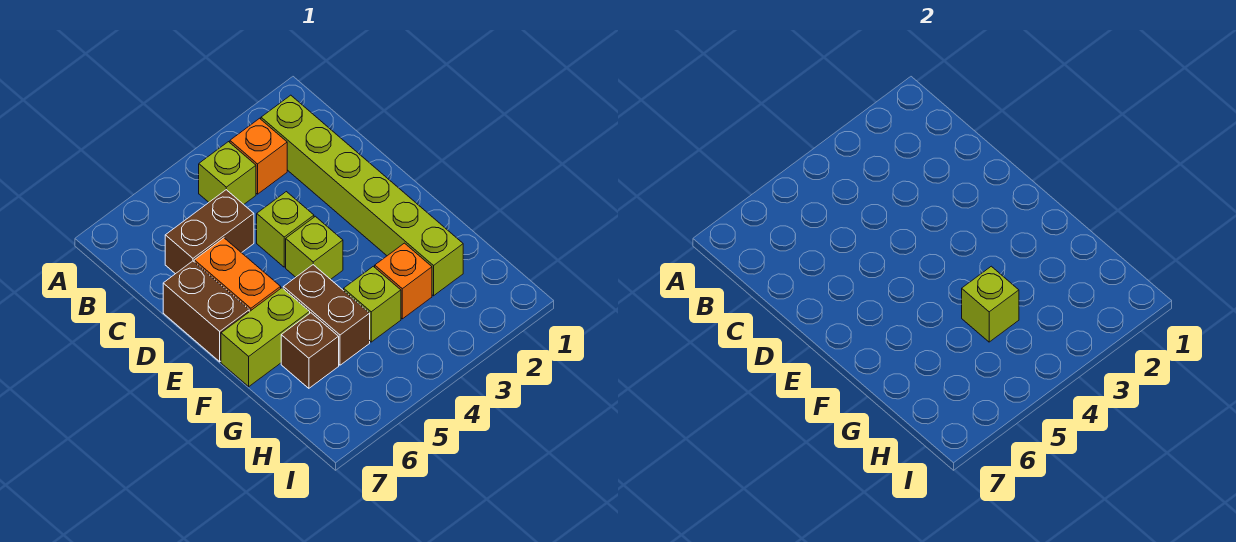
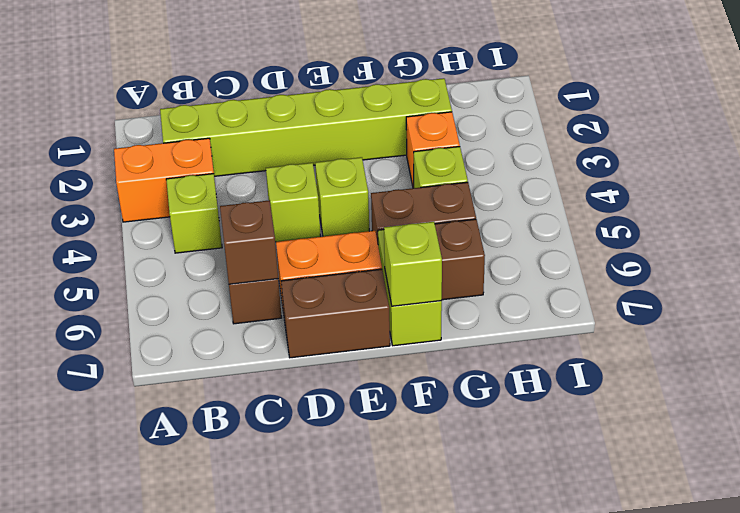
orange 1x1 brick [230,118,287,194] -> orange 1x2 brick [114,138,214,222]
none -> brown 1x1 brick [220,200,278,284]
lime 1x1 brick [962,266,1019,342] -> lime 1x1 brick moved to [384,222,442,306]

